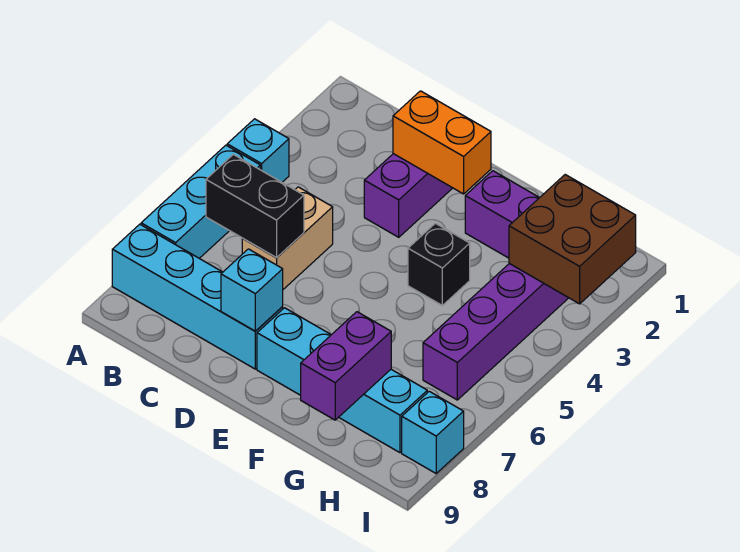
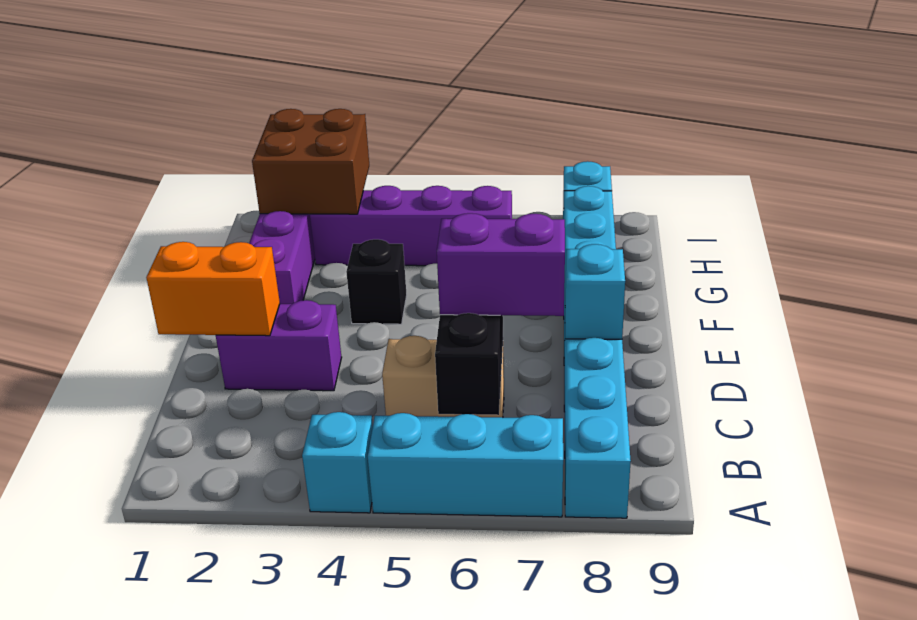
orange 1x2 brick [393,91,491,194] -> orange 1x2 brick turned to [146,242,280,336]
purple 1x2 brick [301,312,391,420] -> purple 1x2 brick moved to [437,213,565,316]

